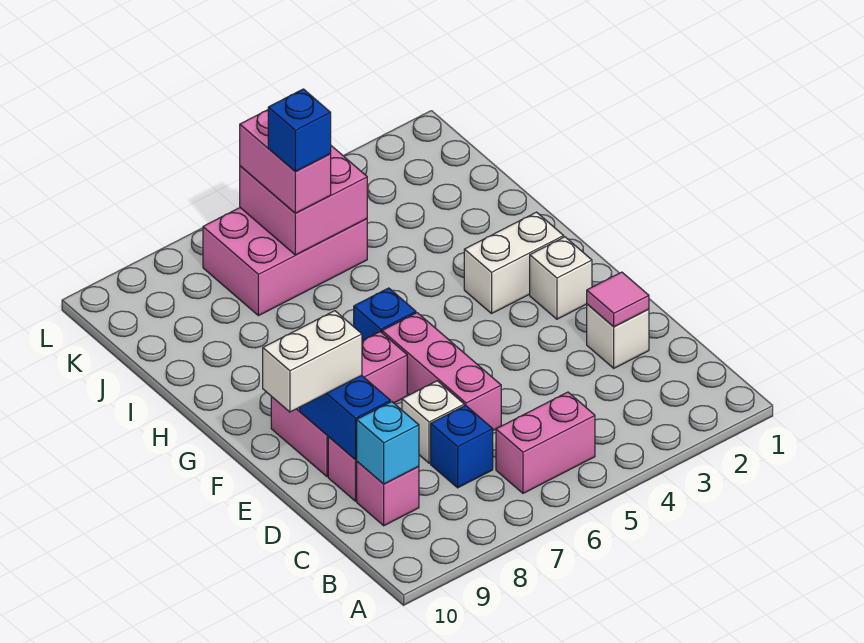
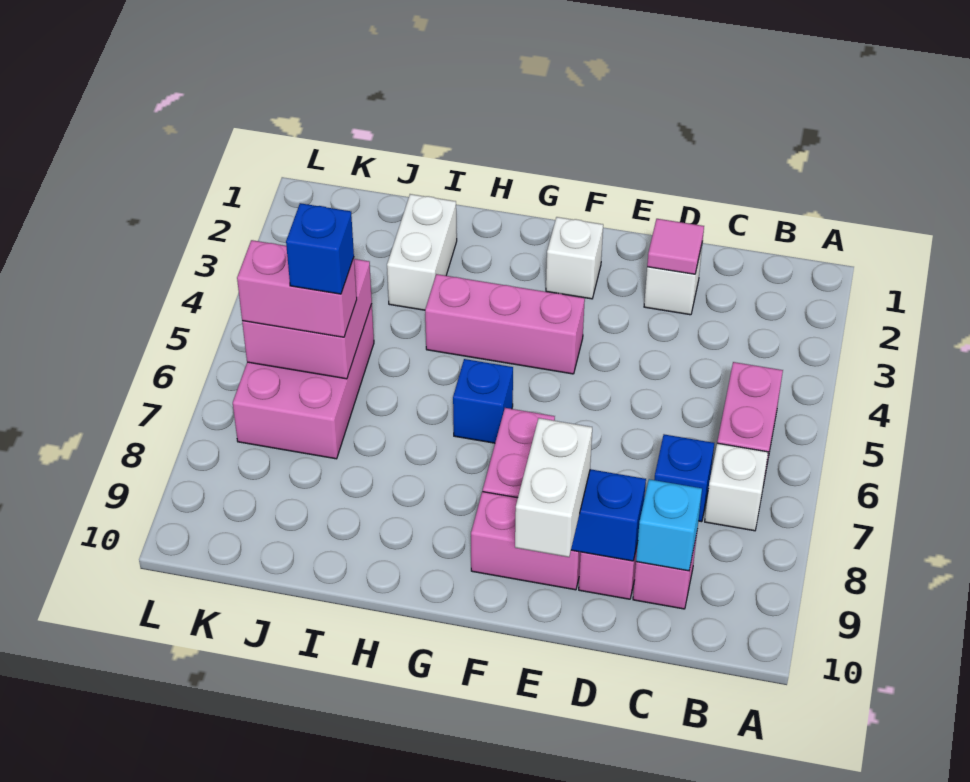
pink 1x3 brick [382,313,501,430] -> pink 1x3 brick moved to [425,274,585,374]
white 1x1 brick [402,381,464,463] -> white 1x1 brick moved to [705,443,768,531]
white 1x2 brick [464,212,564,314] -> white 1x2 brick moved to [387,194,457,310]

